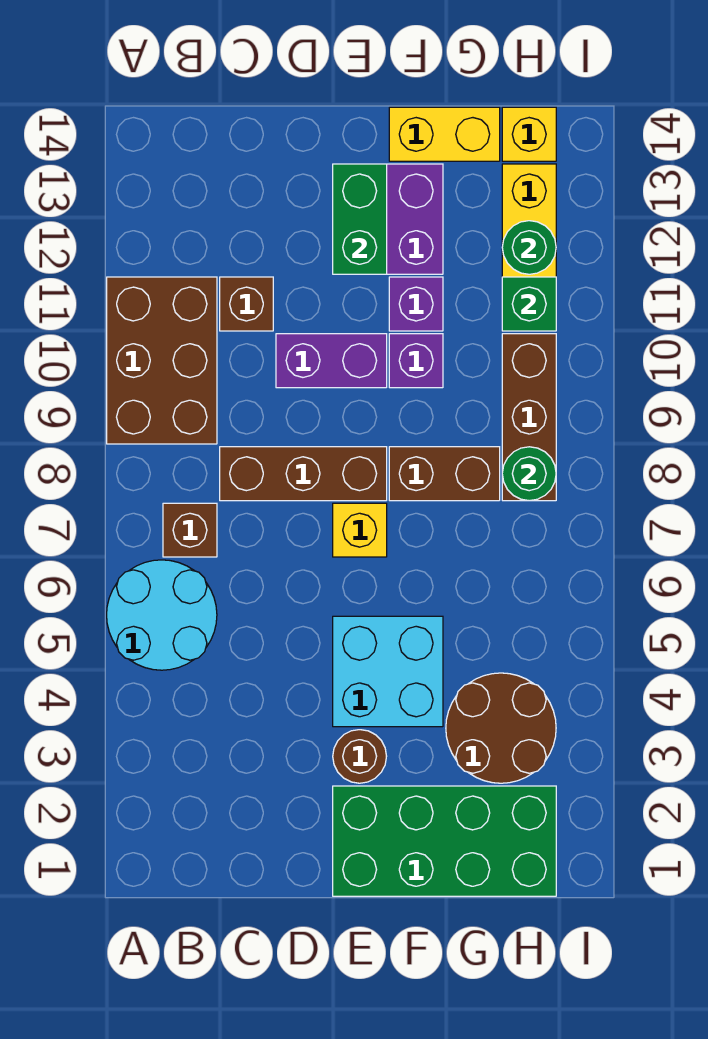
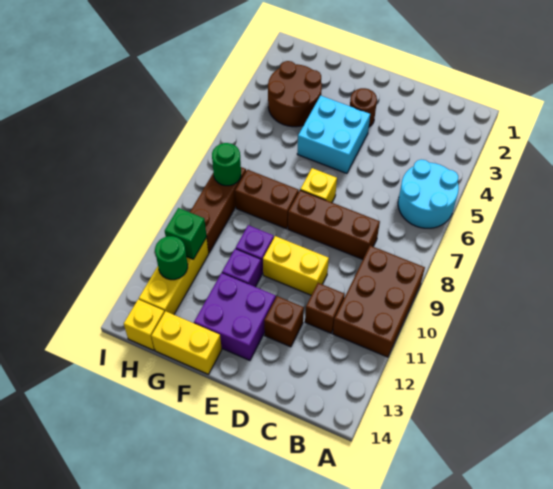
brown 1x1 brick [163,503,217,557] -> brown 1x1 brick moved to [264,296,304,347]
purple 1x2 brick [276,334,387,388] -> yellow 1x2 brick [263,236,329,295]
green 2x4 brick [333,786,556,896] -> none
green 1x2 brick [333,164,387,274] -> none

